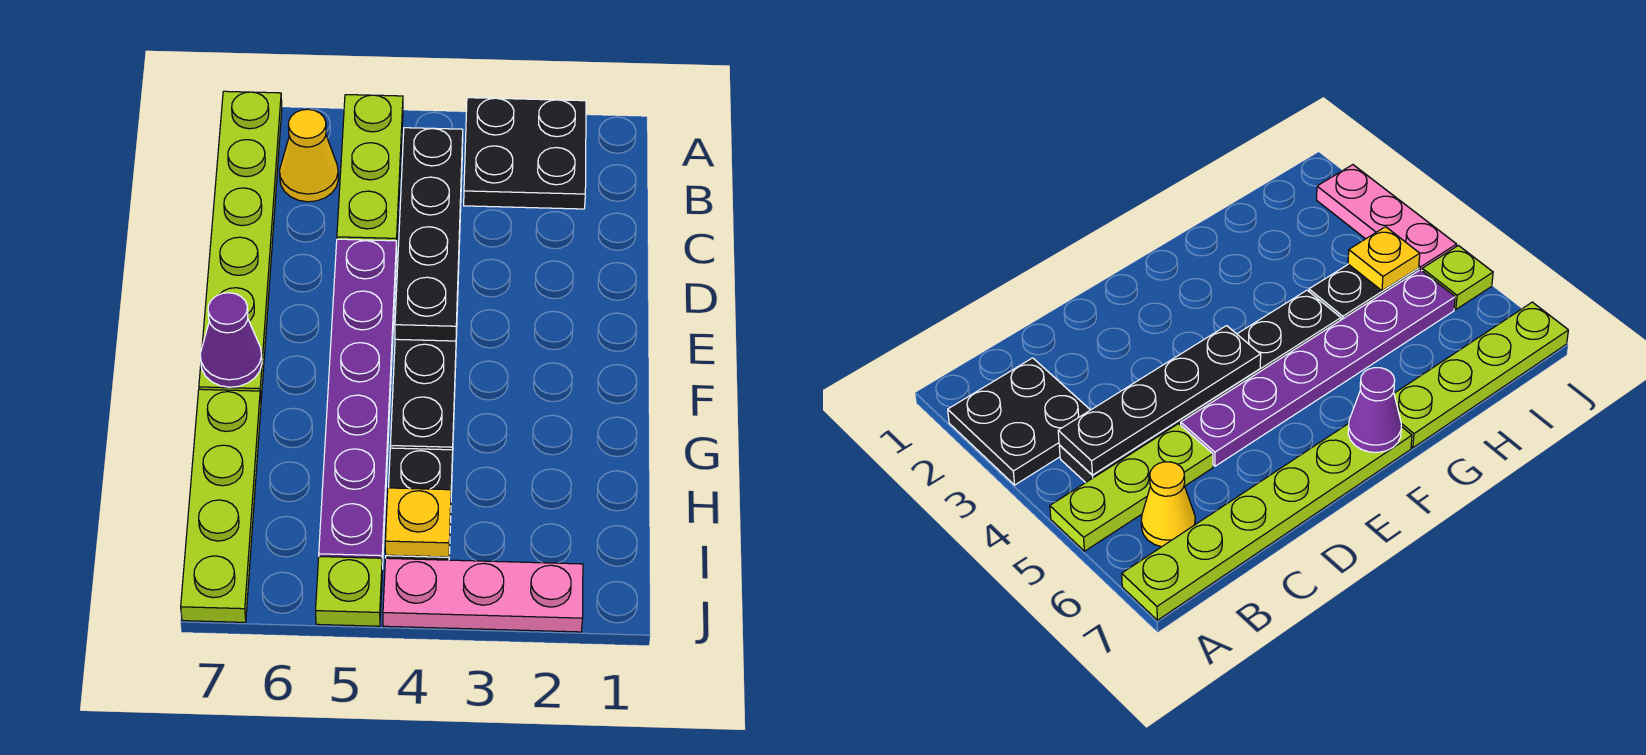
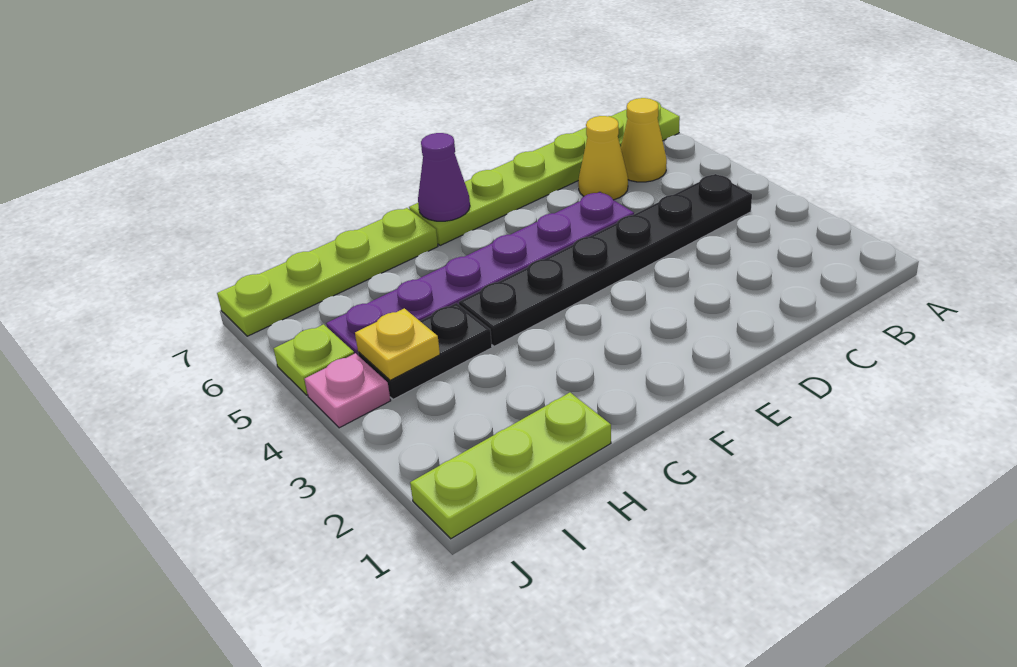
black 2x2 plate [464,98,586,209] -> none
lime 1x3 plate [337,95,403,241] -> lime 1x3 plate moved to [410,393,611,539]
black 1x4 plate [395,128,463,341] -> none
none -> yellow 1x1 cone [578,116,628,200]
pink 1x3 plate [383,558,583,632] -> pink 1x1 plate [305,353,391,428]

